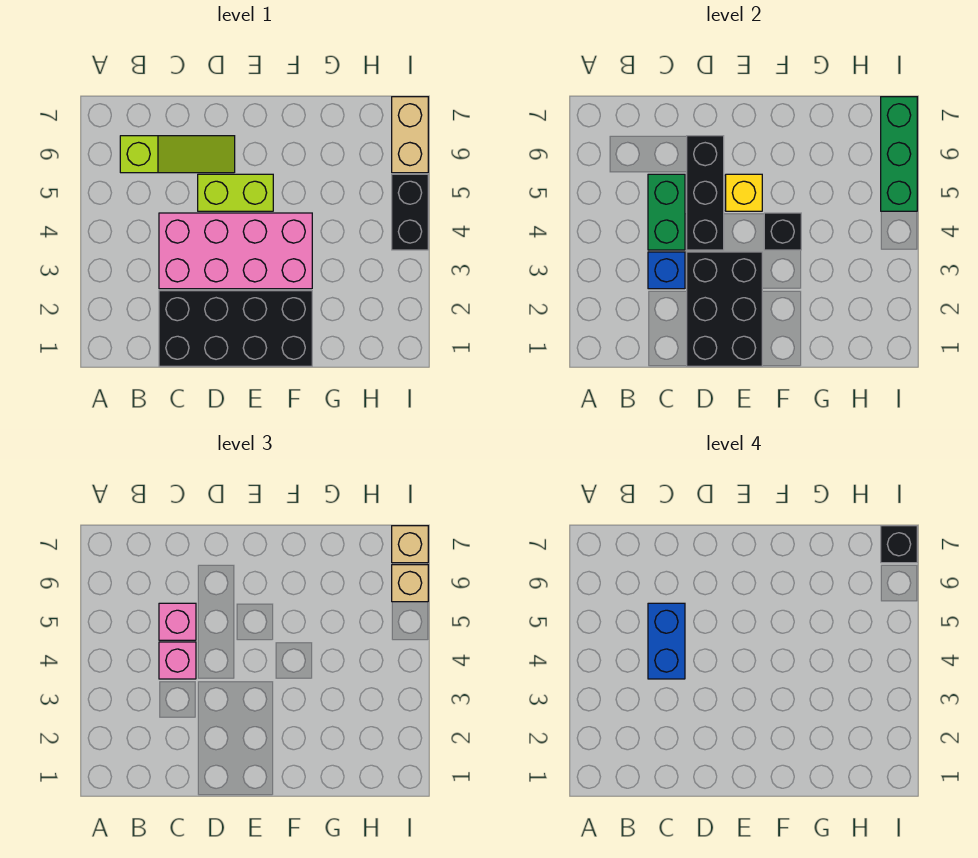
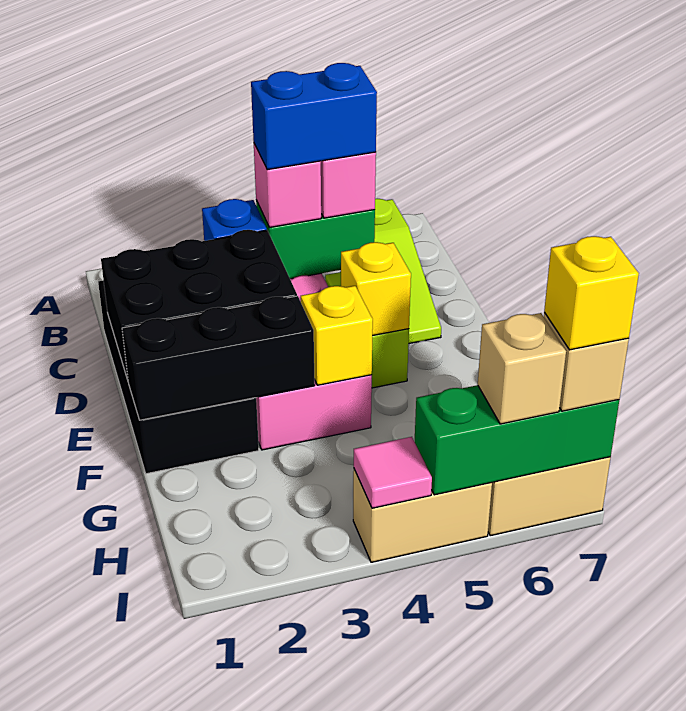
black 1x3 brick [687,136,724,250] -> black 1x3 brick moved to [122,296,315,420]
black 1x1 brick [764,213,801,250] -> yellow 1x1 brick [301,286,373,385]
black 1x2 brick [392,174,428,250] -> tan 1x2 brick [353,469,492,562]
none -> pink 1x1 tile [354,437,432,508]
black 1x1 brick [881,526,917,563] -> yellow 1x1 brick [544,236,639,350]

